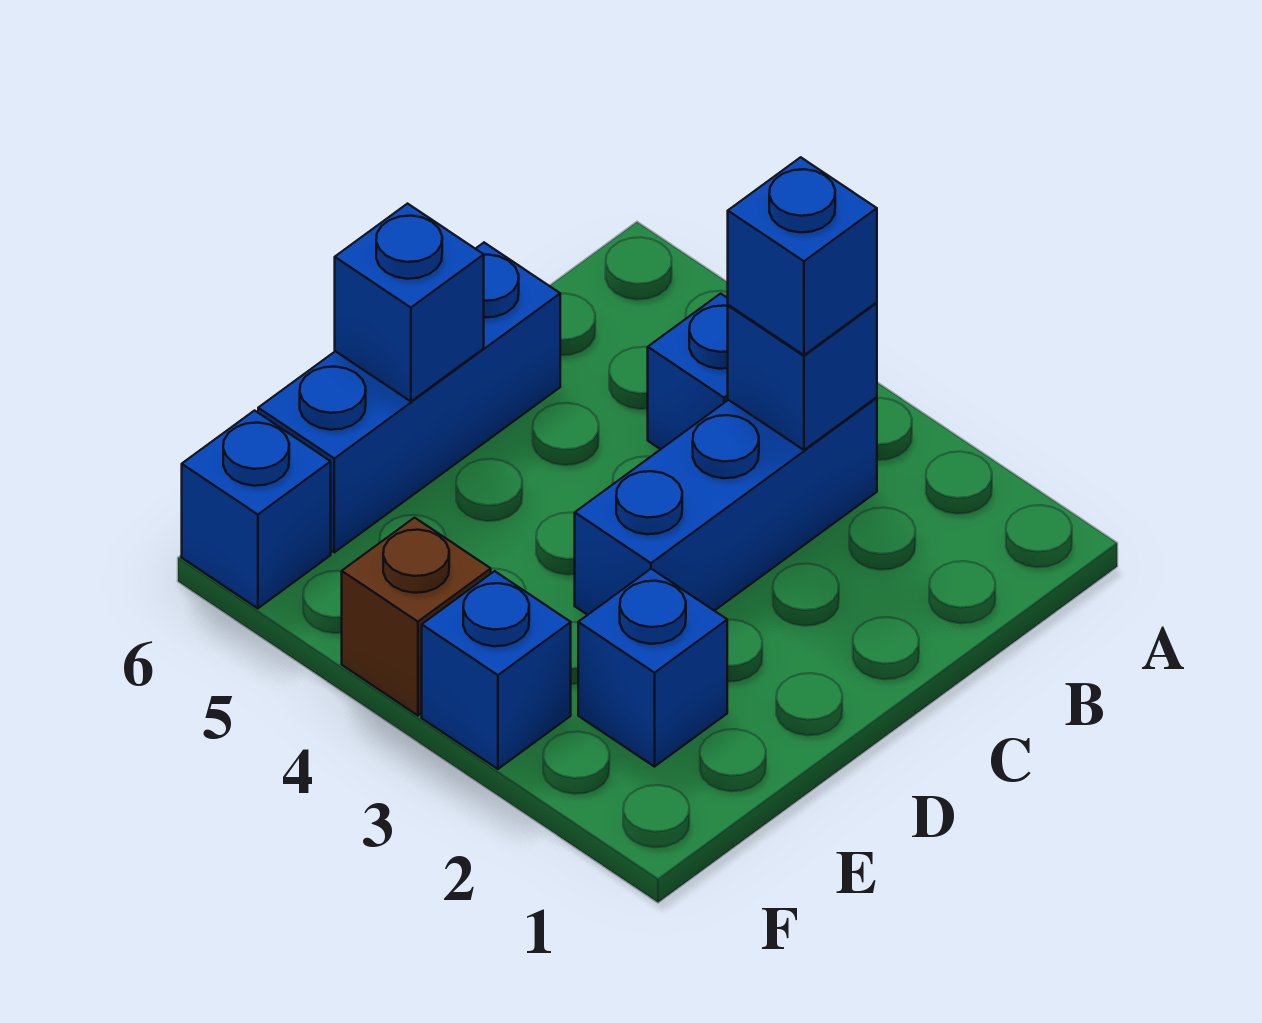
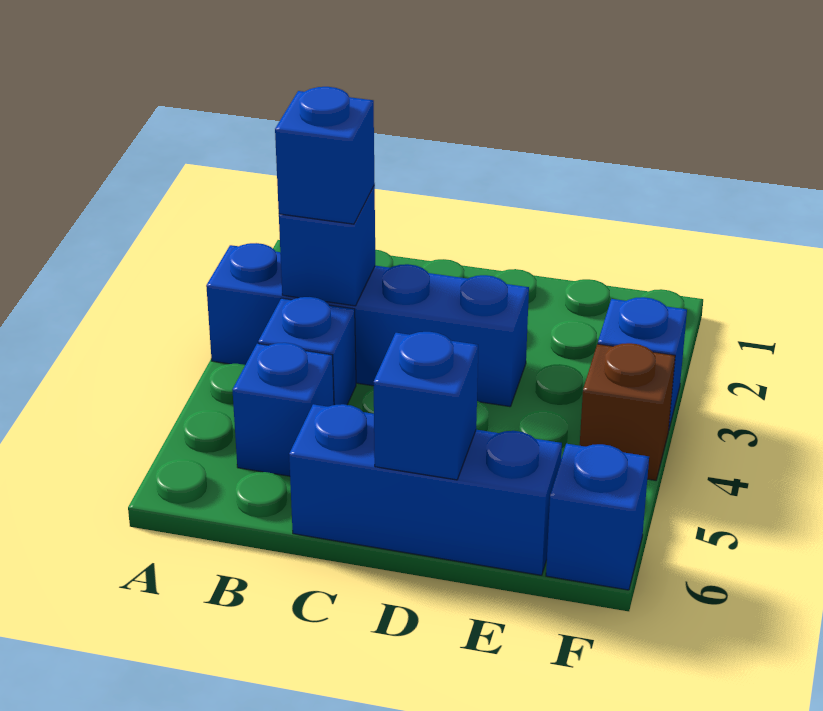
blue 1x3 brick [575,398,877,615] -> blue 1x4 brick [206,243,529,407]
blue 1x1 brick [578,569,727,767] -> blue 1x1 brick moved to [232,343,334,476]

